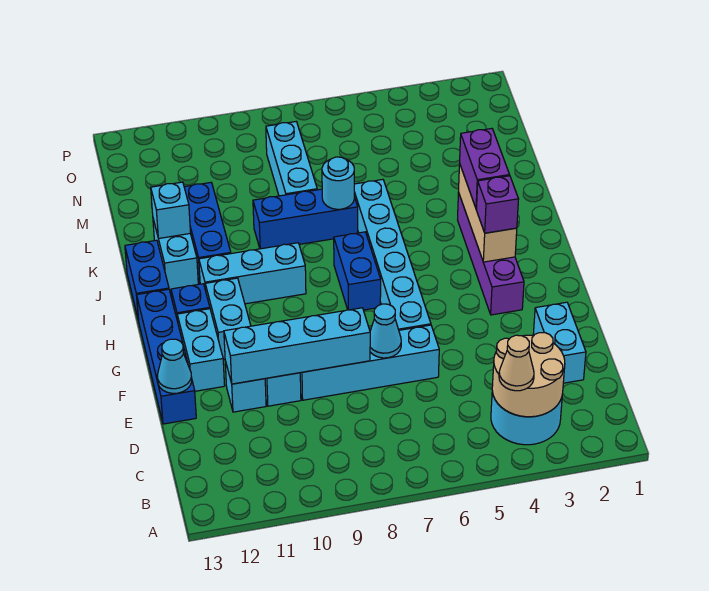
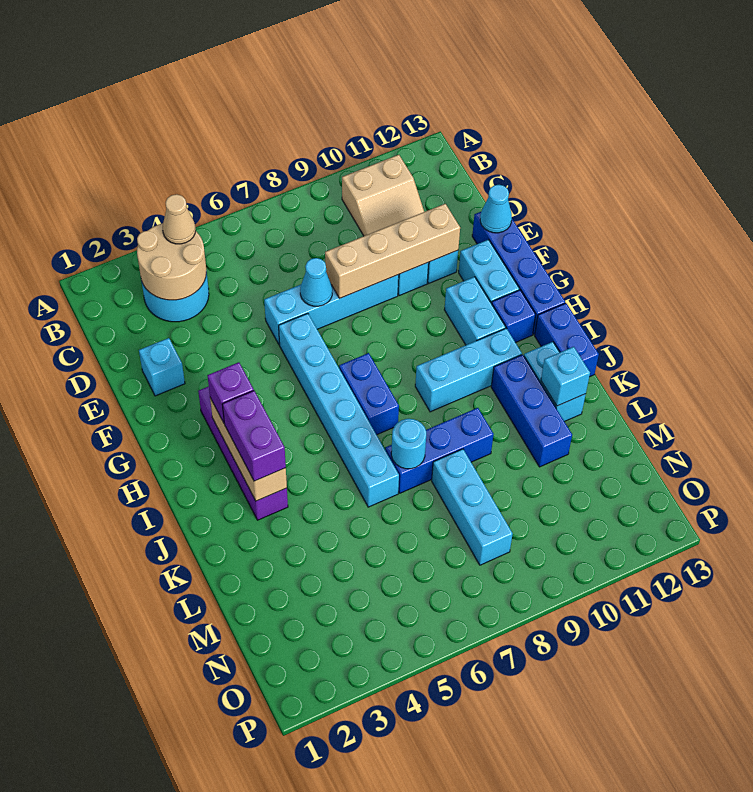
none -> tan 2x2 slope [342,155,424,236]
cyan 1x2 brick [533,302,586,383] -> cyan 1x1 brick [139,338,185,396]
cyan 1x4 brick [224,308,370,384] -> tan 1x4 brick [325,204,460,298]

